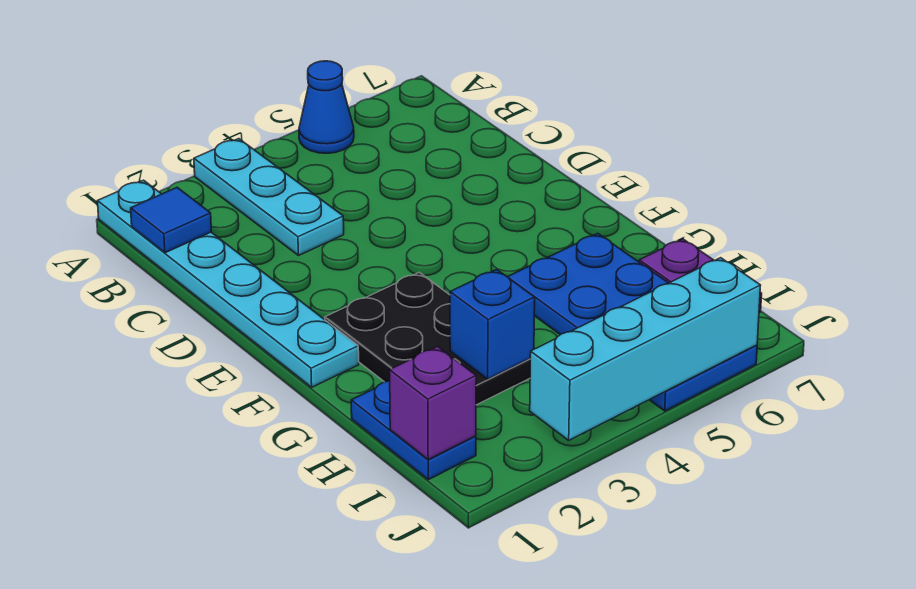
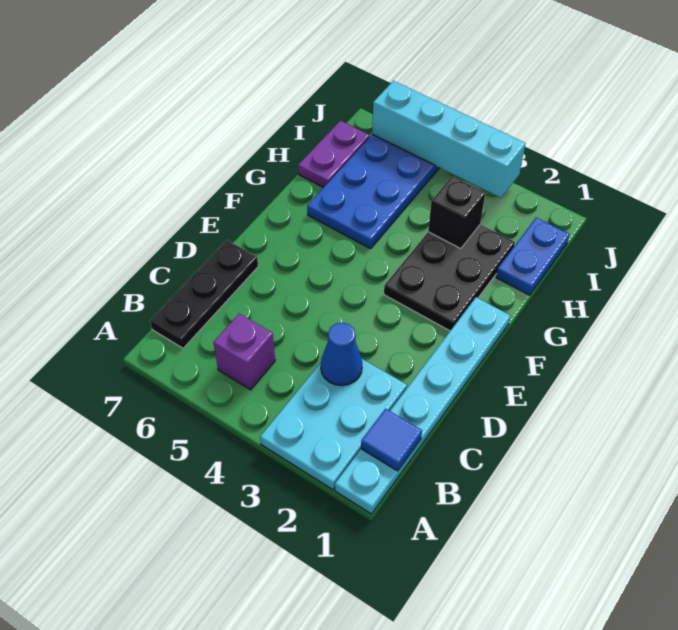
cyan 1x3 plate [194,139,344,255] -> cyan 2x3 plate [260,359,407,490]
blue 1x1 cone [299,61,354,153] -> blue 1x1 cone moved to [321,323,362,386]
none -> black 1x3 plate [150,240,258,348]
blue 1x1 brick [450,269,535,379] -> black 1x1 brick [428,177,485,249]
purple 1x1 brick [390,346,476,459] -> purple 1x1 brick moved to [213,314,275,390]

